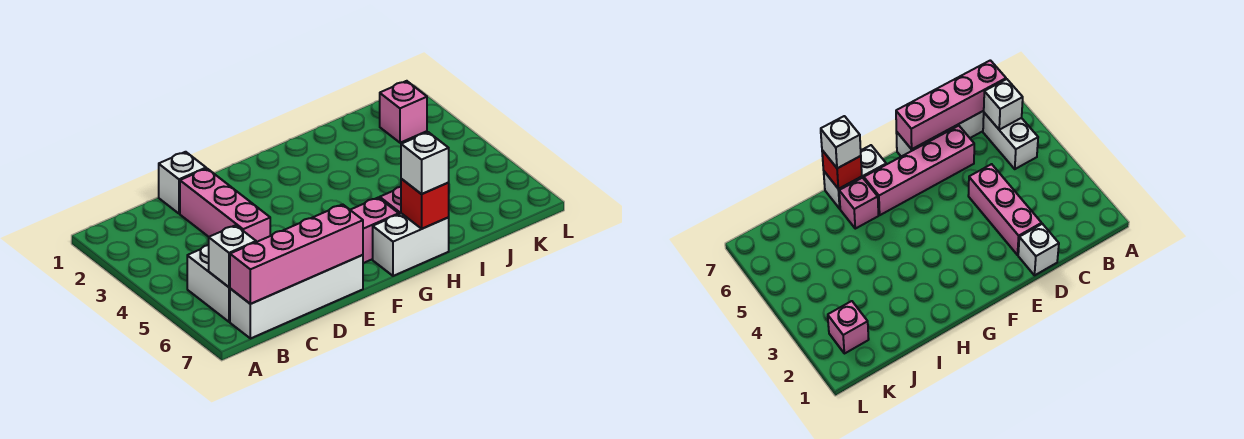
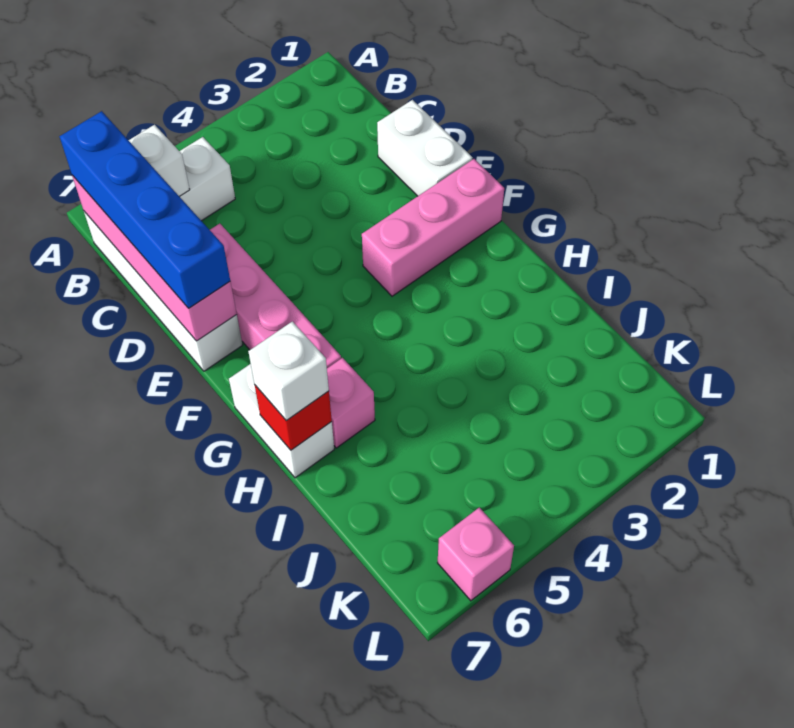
none -> blue 1x4 brick [59,111,230,308]
white 1x1 brick [159,152,206,214] -> white 1x2 brick [377,100,472,196]
pink 1x3 brick [180,169,270,242] -> pink 1x3 brick moved to [362,159,504,296]
pink 1x1 brick [379,81,427,143] -> pink 1x1 brick moved to [438,507,514,601]

